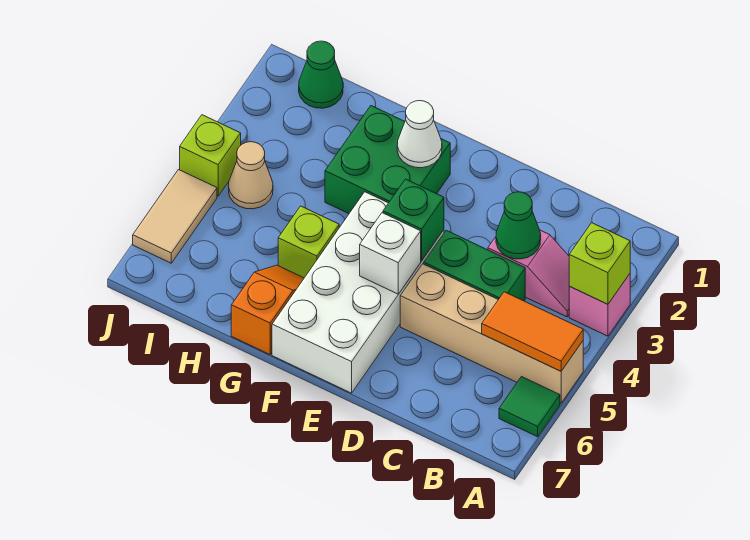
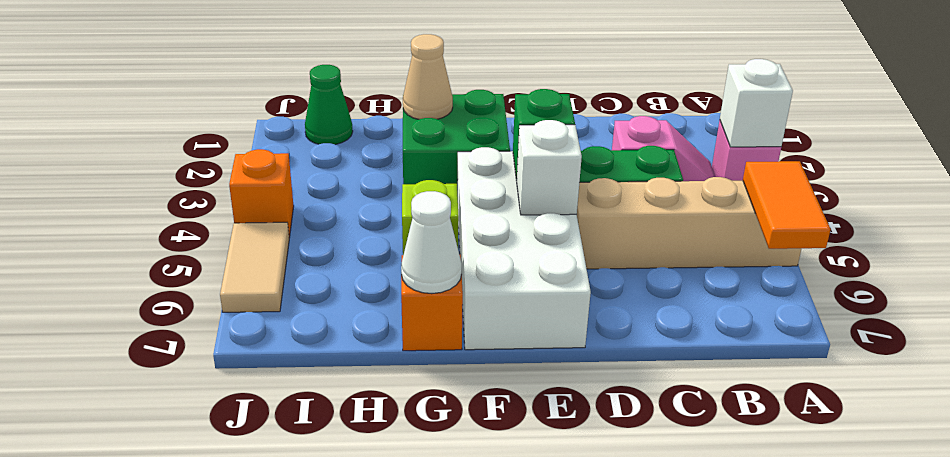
lime 1x1 brick [569,223,630,304] -> white 1x1 brick [720,59,793,147]
orange 1x2 tile [482,292,583,371] -> orange 1x2 tile turned to [743,161,831,249]
green 1x1 tile [499,377,560,437] -> none
green 1x1 cone [496,192,541,259] -> none
white 1x1 cone [397,101,442,168] -> white 1x1 cone moved to [401,191,462,294]
tan 1x1 cone [229,142,273,209] -> tan 1x1 cone moved to [403,34,453,119]
lime 1x1 brick [180,115,241,196] -> orange 1x1 brick [229,149,294,238]

